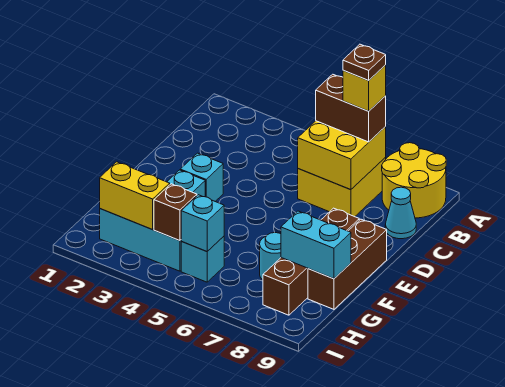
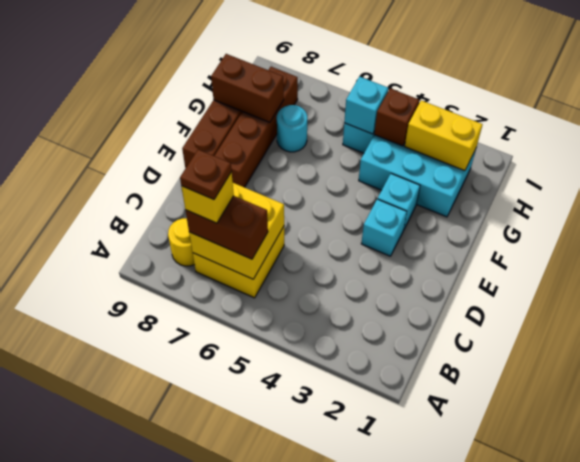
yellow 2x2 round brick [382,143,446,218] -> yellow 1x1 round brick [168,218,194,266]
cyan 1x1 cone [385,187,416,239] -> none
cyan 1x2 brick [281,211,351,279] -> brown 1x2 brick [211,54,284,122]

